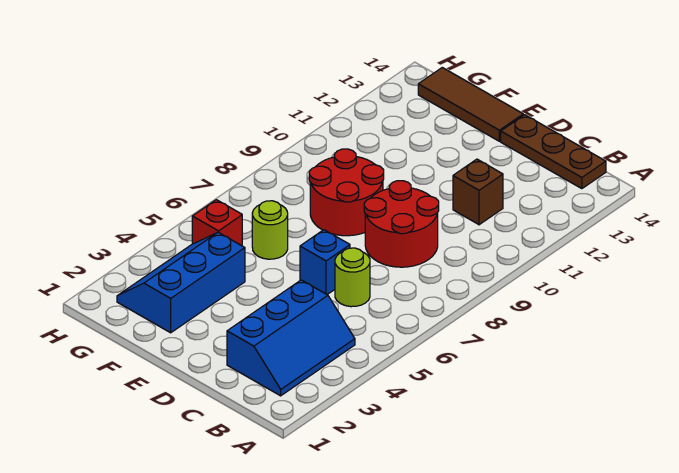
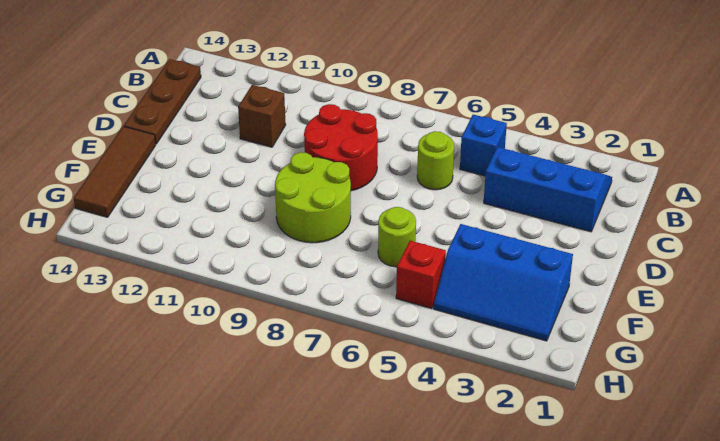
blue 1x1 brick [300,230,350,295] -> blue 1x1 brick moved to [460,115,507,176]
red 2x2 round brick [309,149,384,236] -> lime 2x2 round brick [275,152,351,243]

